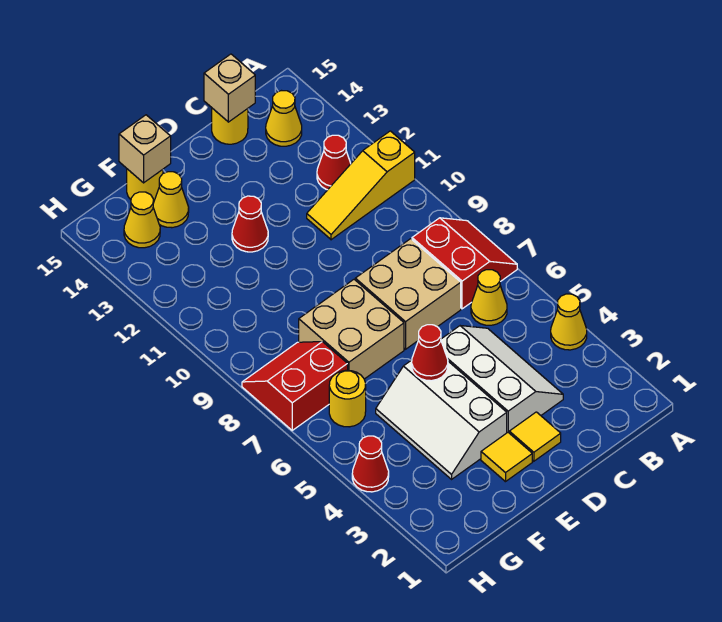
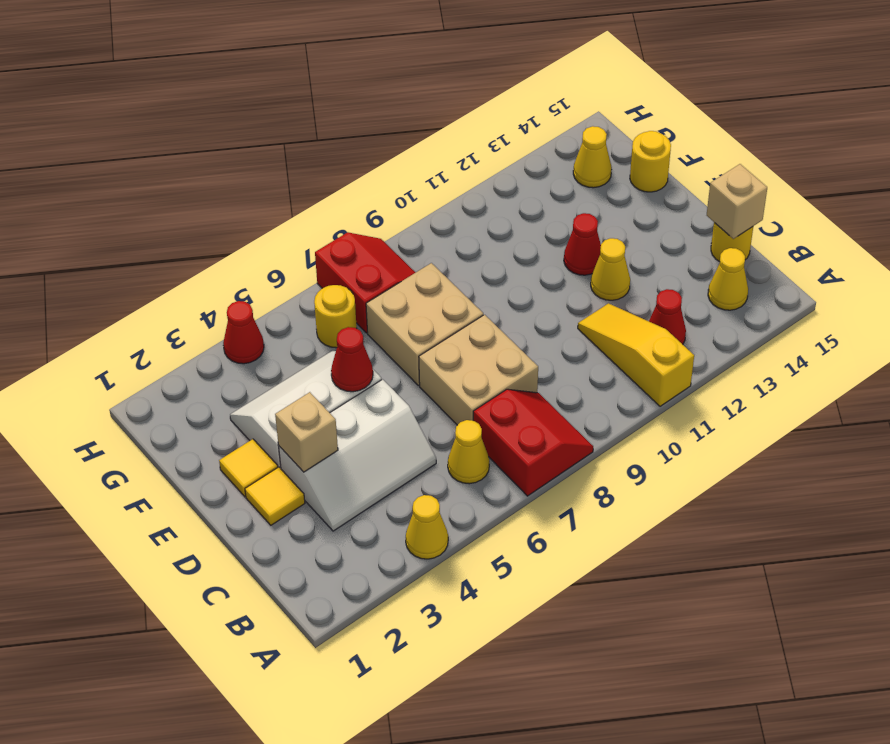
red 2x2 slope [412,218,517,309] -> red 2x2 slope turned to [473,389,593,496]
yellow 1x1 cone [153,172,189,228] -> yellow 1x1 cone moved to [591,238,630,300]
tan 1x1 brick [119,115,171,183] -> tan 1x1 brick moved to [275,392,338,472]

